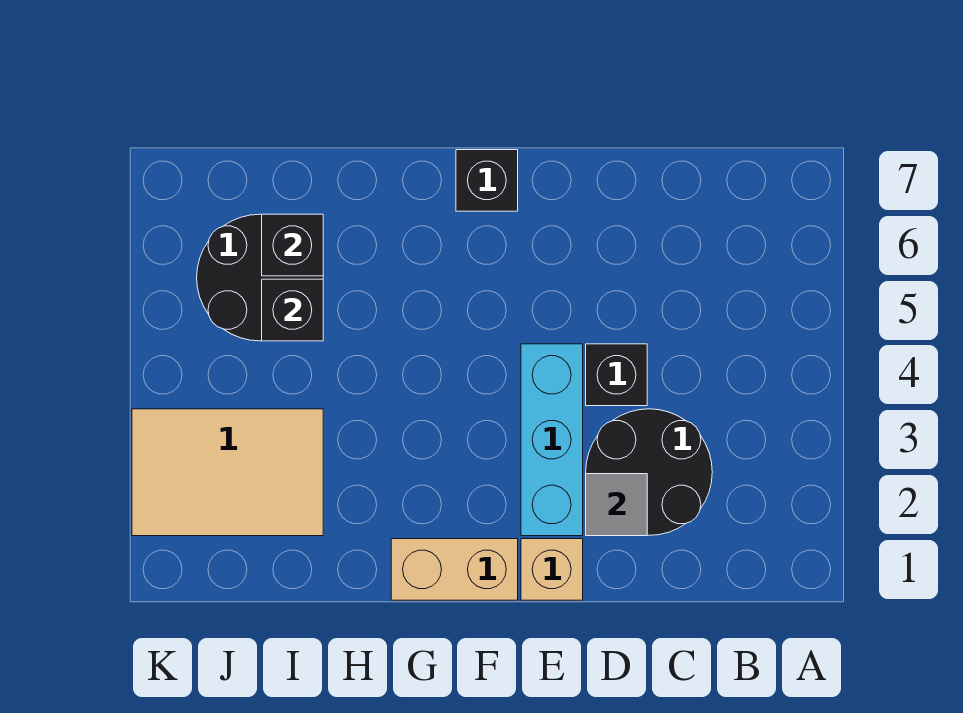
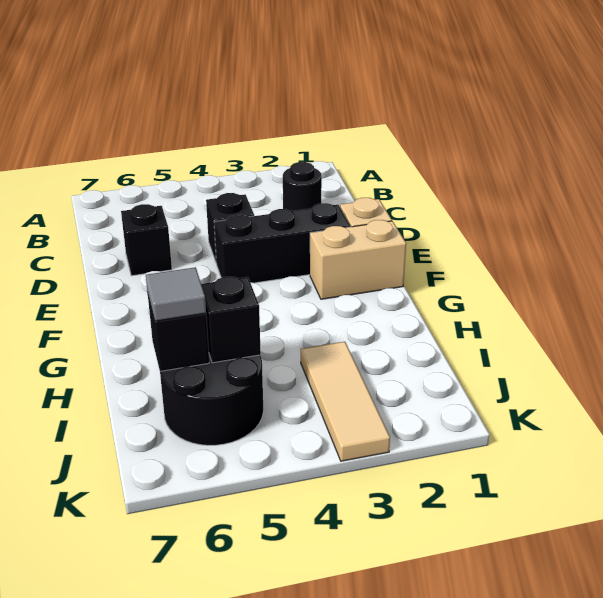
black 2x2 round brick [586,409,712,535] -> black 1x1 round brick [283,162,322,211]
grey 1x1 tile [586,474,647,536] -> grey 1x1 tile moved to [146,267,206,321]
cyan 1x3 brick [521,344,583,536] -> black 1x3 brick [214,203,350,283]
tan 1x2 brick [391,539,518,600] -> tan 1x2 brick turned to [310,220,406,299]
black 1x1 brick [456,150,518,211] -> black 1x1 brick moved to [121,204,172,276]
tan 2x3 tile [132,409,323,536] -> tan 1x3 tile [301,342,390,461]

